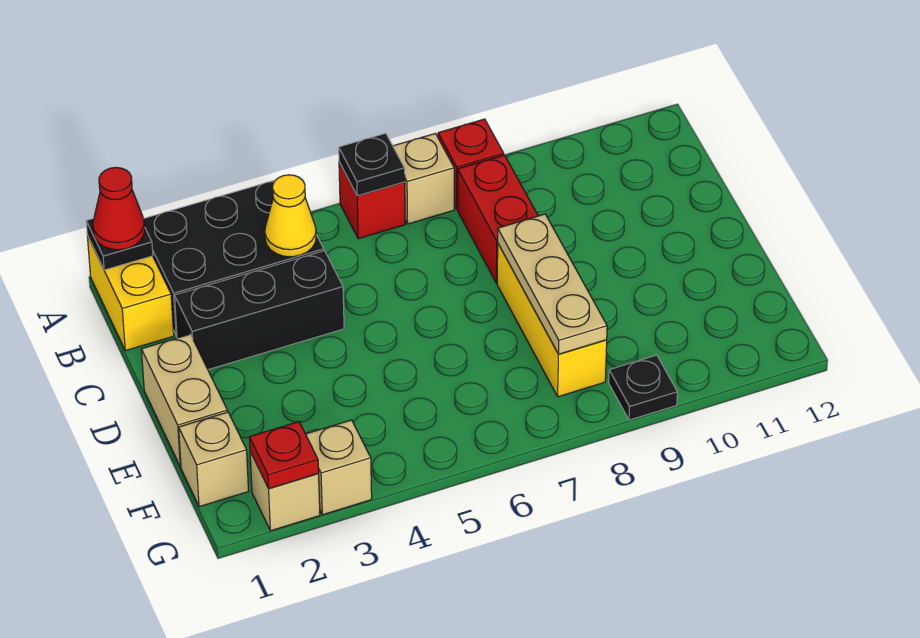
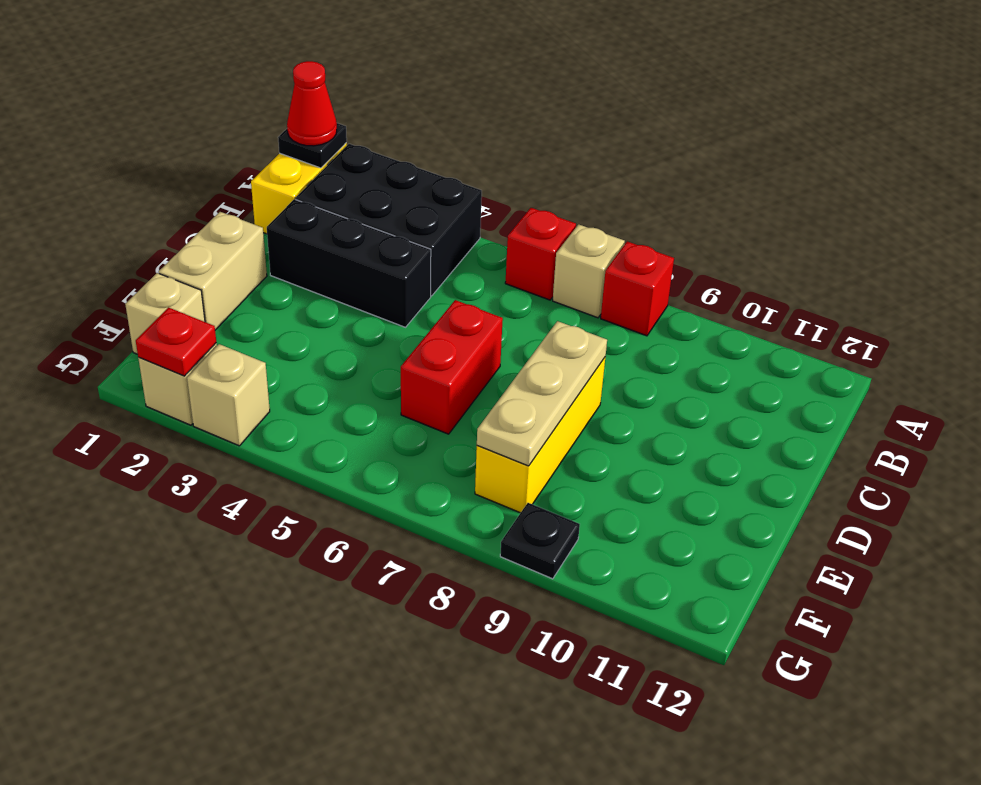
black 1x1 plate [339,133,405,196] -> none
yellow 1x1 cone [265,175,316,257] -> none
red 1x2 brick [458,155,538,283] -> red 1x2 brick moved to [401,300,503,434]

